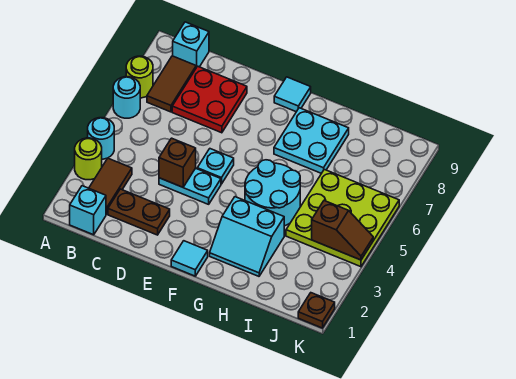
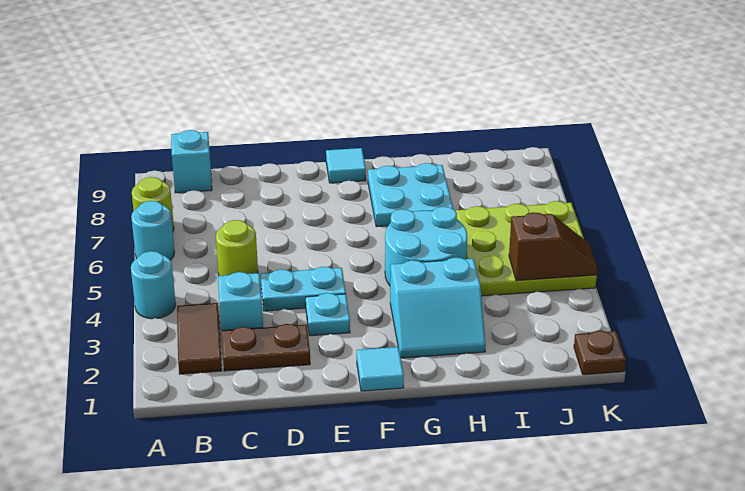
lime 1x1 round brick [75,138,102,180] -> lime 1x1 round brick moved to [216,220,258,276]
cyan 1x1 brick [70,186,106,235] -> cyan 1x1 brick moved to [218,272,263,330]
brown 1x2 tile [147,56,196,112] -> none
red 2x2 plate [172,66,247,133] -> none
brown 1x1 brick [159,138,196,187] -> none
cyan 1x1 plate [197,149,234,184] -> cyan 1x1 plate moved to [306,293,350,336]

